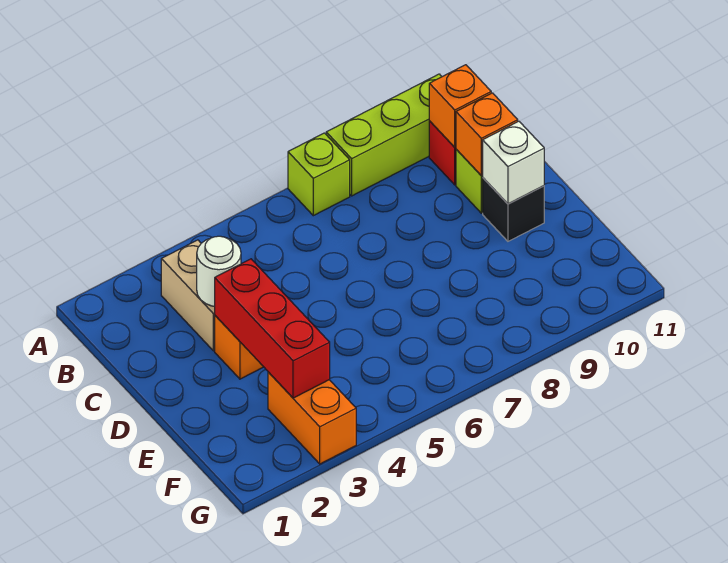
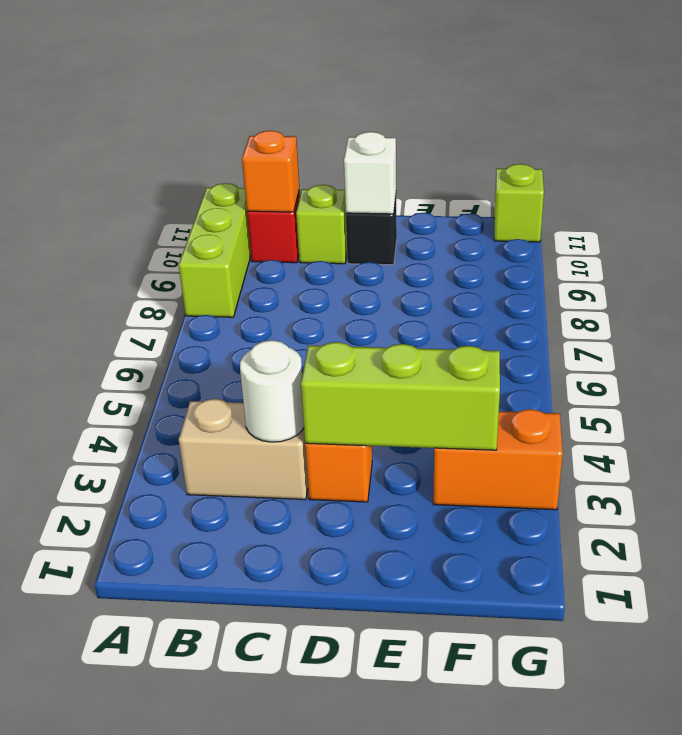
lime 1x1 brick [288,133,350,216] -> lime 1x1 brick moved to [494,164,544,242]
orange 1x1 brick [456,93,518,176] -> none
red 1x3 brick [215,259,330,398] -> lime 1x3 brick [301,342,500,450]

